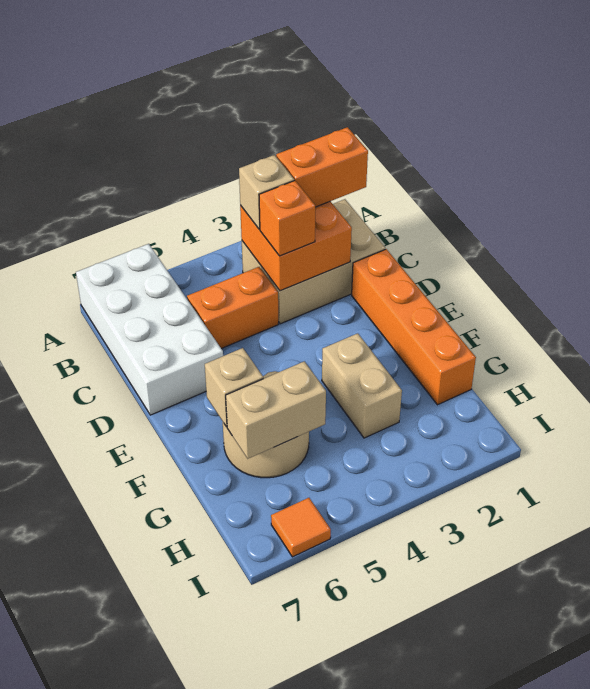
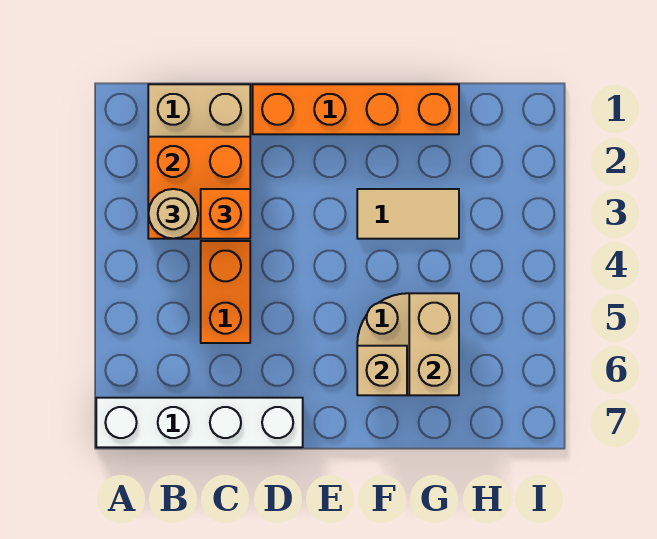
white 2x4 brick [76,244,223,415] -> white 1x4 brick [96,398,303,447]
orange 1x2 brick [276,127,368,207] -> none
tan 1x1 brick [239,155,294,229] -> tan 1x1 round brick [148,189,198,239]
tan 1x2 brick [322,333,402,438] -> tan 1x2 tile [357,189,459,239]
orange 1x1 tile [271,498,331,557] -> none

